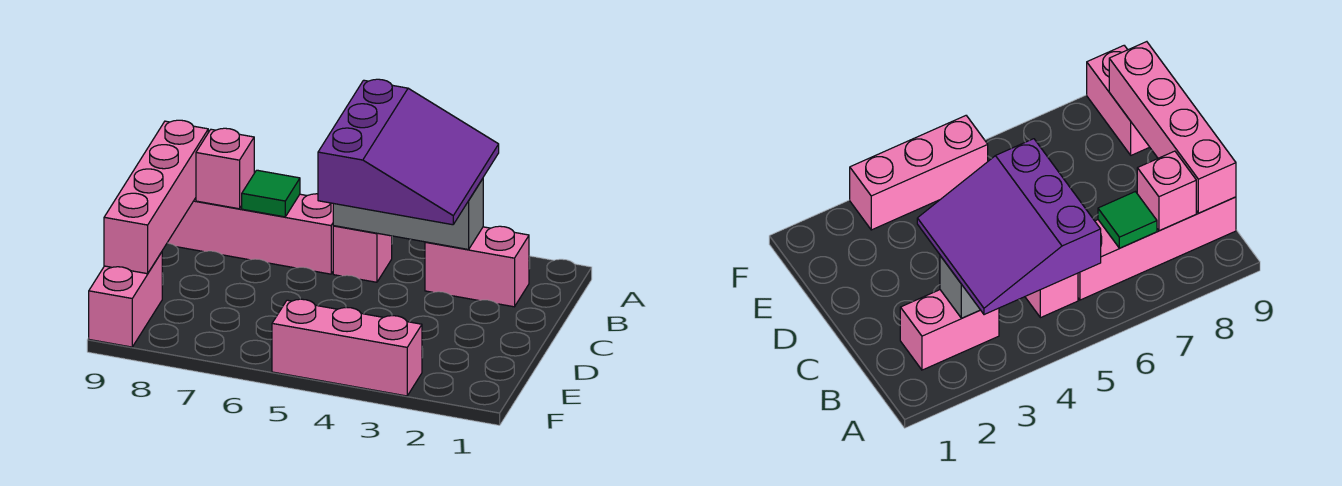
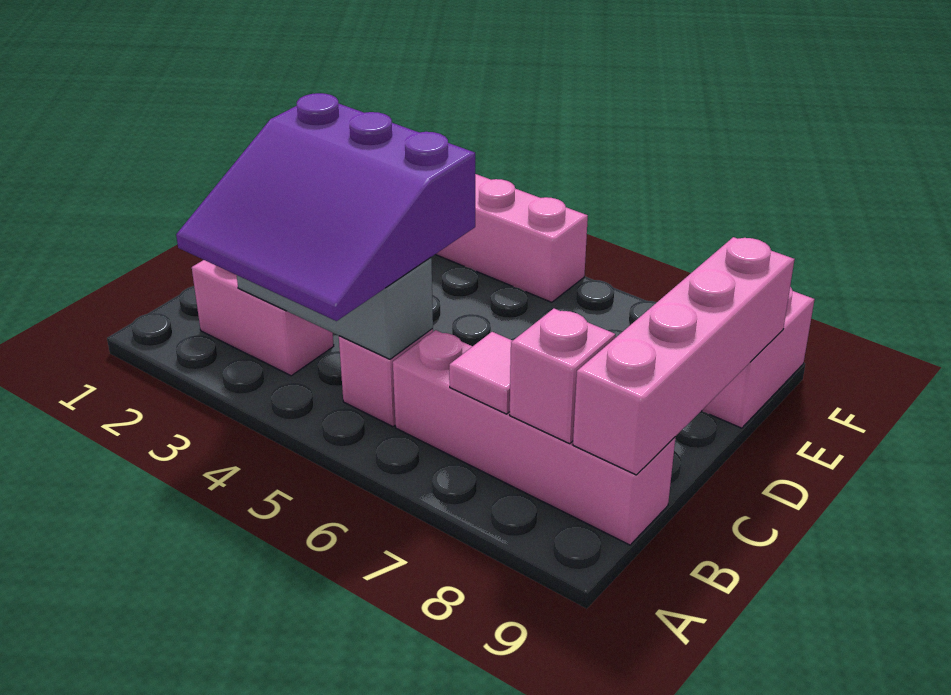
purple 3x3 slope [318,79,499,225] -> purple 3x3 slope turned to [176,93,475,321]
green 1x1 tile [242,170,300,217] -> pink 1x1 tile [449,332,513,414]

